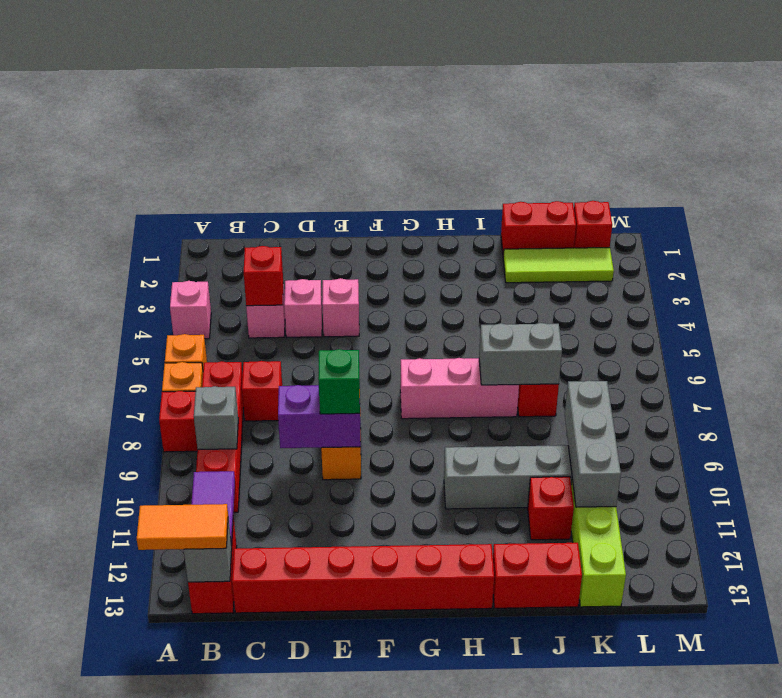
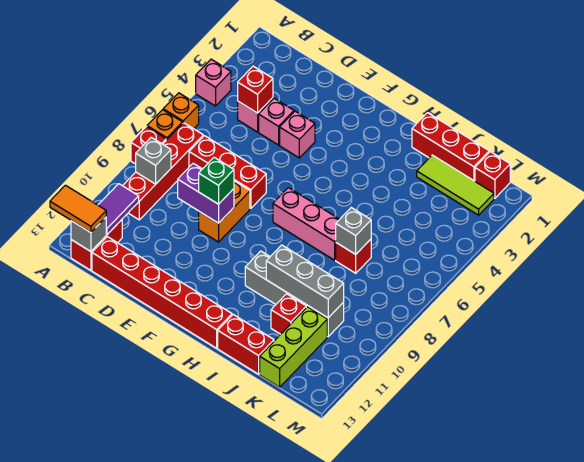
red 1x1 brick [242,361,282,421] -> red 1x3 brick [189,136,266,208]
grey 1x2 brick [479,323,562,385] -> grey 1x1 brick [336,208,371,254]
red 1x2 brick [501,201,576,256] -> red 1x3 brick [412,113,489,181]
grey 1x3 brick [565,380,621,507] -> grey 1x3 brick turned to [266,245,344,318]

